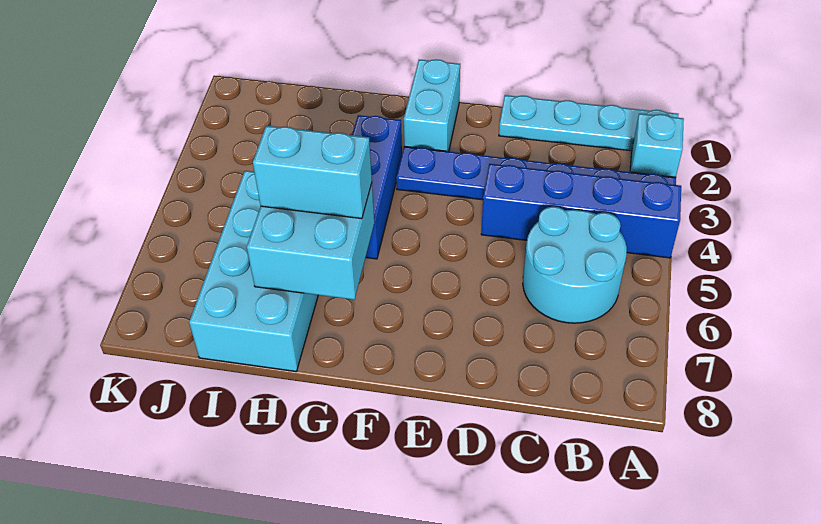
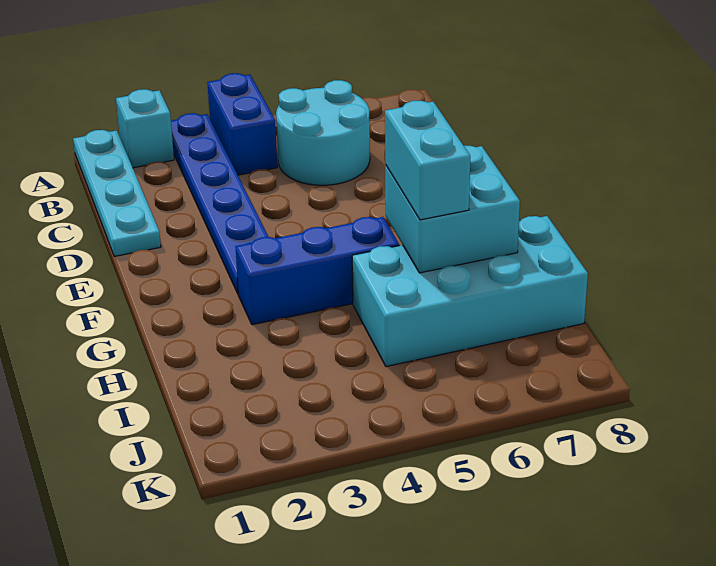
blue 1x4 brick [481,164,681,258] -> blue 1x2 brick [207,73,277,175]
cyan 1x2 brick [404,59,460,151] -> none

